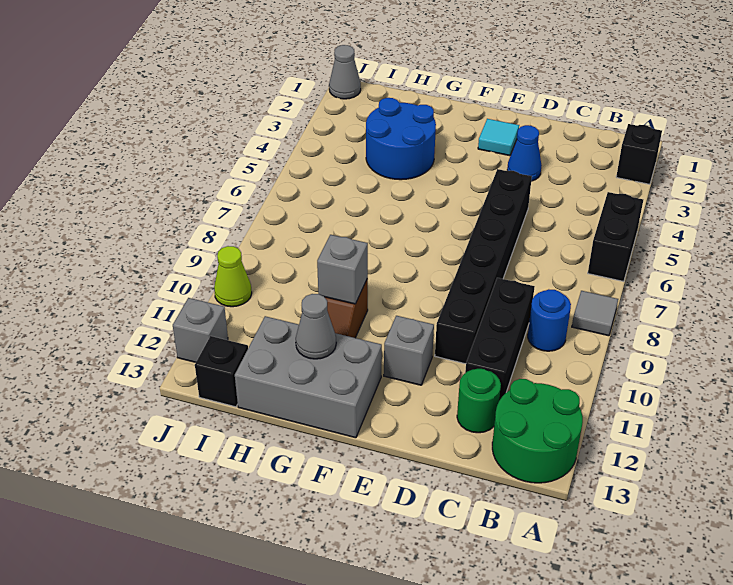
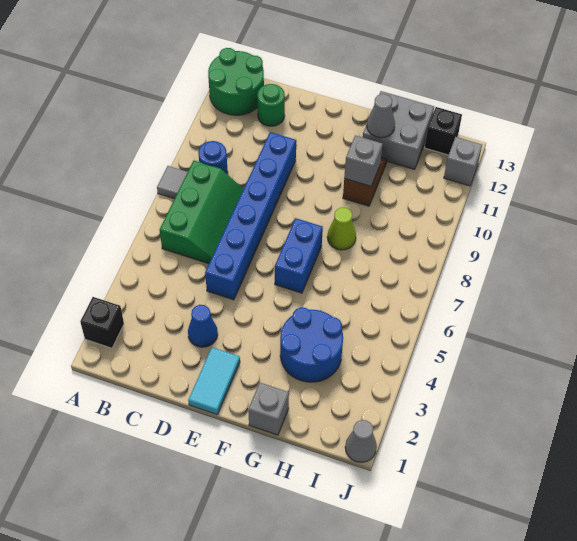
black 1x2 brick [588,192,643,281] -> none
none -> green 2x3 slope [160,161,243,264]
black 1x3 brick [465,278,535,401] -> none
black 1x6 brick [435,169,532,364] -> blue 1x6 brick [205,132,296,300]
cyan 1x1 tile [478,119,519,156] -> cyan 1x2 tile [188,347,240,414]
grey 1x1 brick [384,316,434,385] -> grey 1x1 brick moved to [248,382,289,435]
none -> blue 1x2 brick [275,218,323,293]
grey 2x3 brick [235,316,382,438] -> grey 2x2 brick [363,91,434,169]
lime 1x1 cone [214,246,252,307] -> lime 1x1 cone moved to [327,207,356,250]

